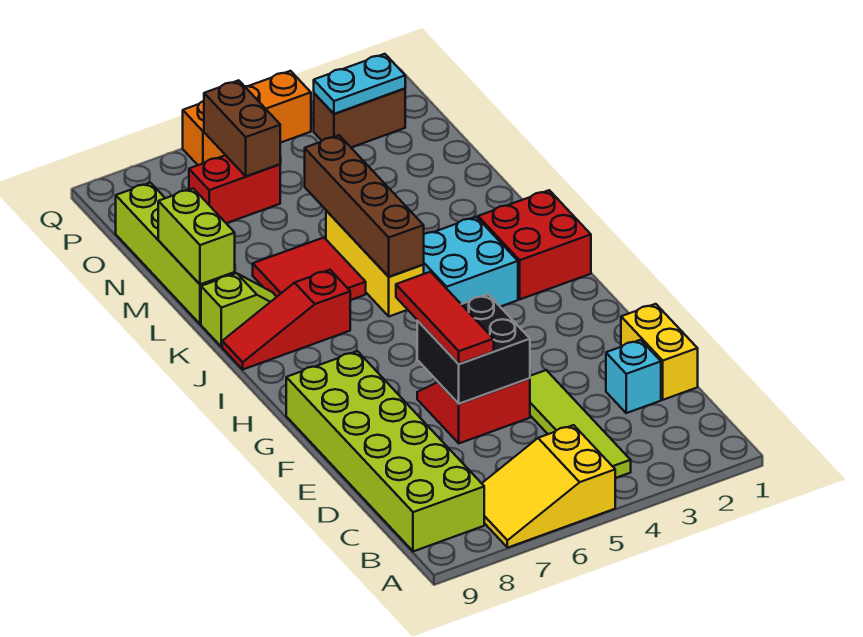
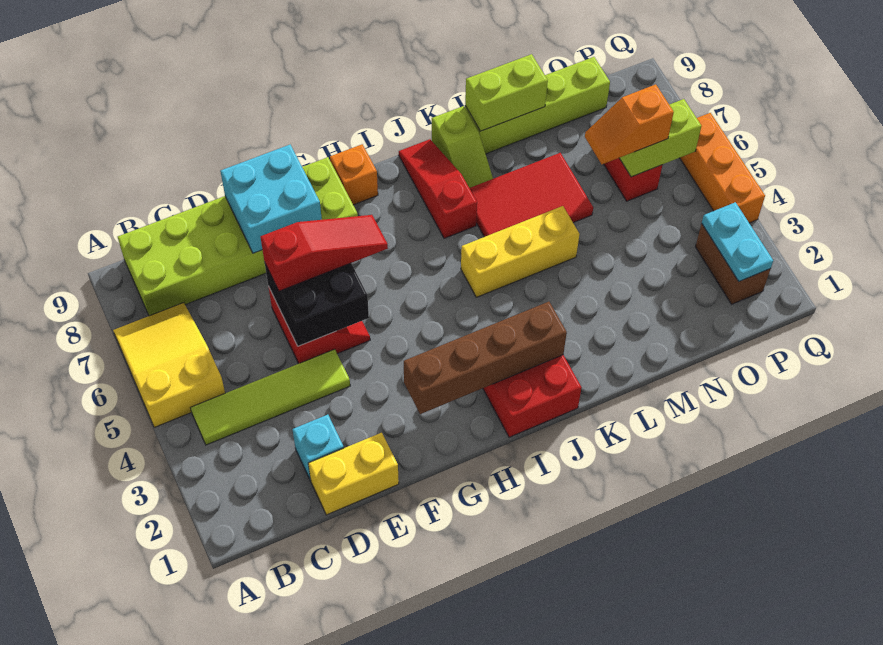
red 1x3 tile [396,272,494,364] -> red 1x3 slope [260,215,388,291]
none -> orange 1x1 brick [330,144,378,205]
cyan 2x2 brick [423,217,518,307] -> cyan 2x2 brick moved to [221,145,322,253]
brown 1x4 brick [305,135,424,277] -> brown 1x4 brick moved to [404,302,567,414]
red 2x2 tile [253,238,366,300] -> red 2x3 tile [470,153,593,237]
none -> orange 1x2 slope [585,84,674,164]
brown 1x2 brick [204,80,280,176] -> lime 1x2 brick [619,99,701,177]

